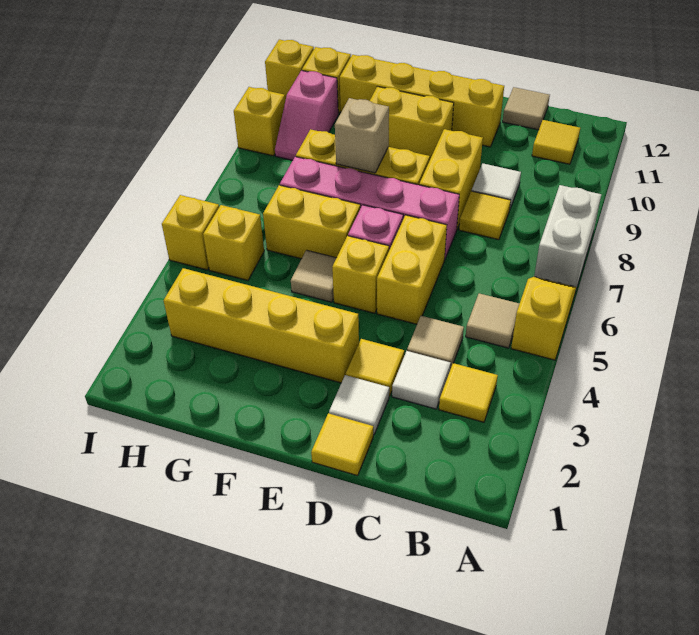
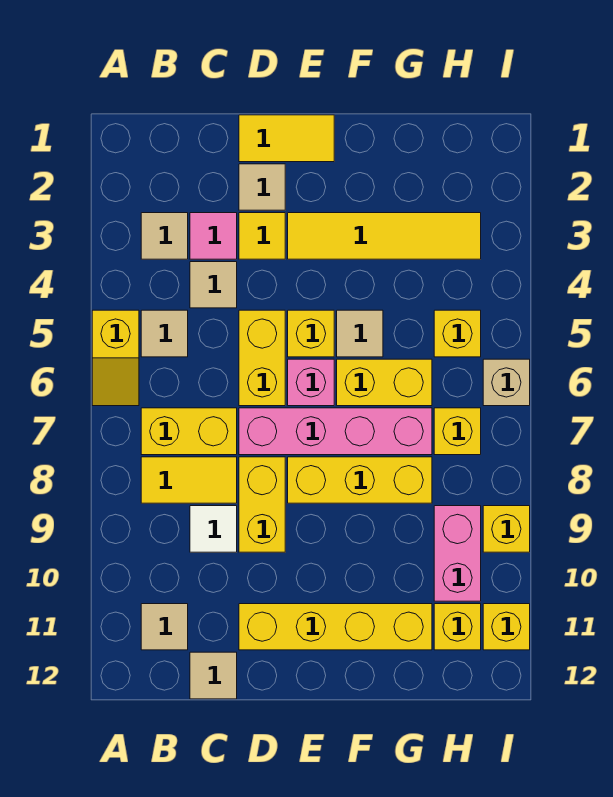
white 1x2 brick [534,185,601,288] -> none
yellow 1x1 tile [439,363,498,422] -> tan 1x1 tile [141,213,188,259]
yellow 1x1 tile [532,120,580,164] -> tan 1x1 tile [141,604,188,650]
white 1x1 tile [392,351,450,409] -> pink 1x1 tile [190,213,237,259]
yellow 1x1 tile [459,191,511,240] -> yellow 1x2 tile [141,457,237,503]
yellow 1x1 tile [311,413,373,476] -> yellow 1x2 tile [239,115,334,162]
white 1x1 tile [329,375,389,435] -> tan 1x1 tile [239,164,285,210]
yellow 1x4 brick [164,268,359,383] -> yellow 1x4 tile [288,213,481,259]
yellow 1x2 brick [370,86,454,161] -> yellow 1x2 brick moved to [141,408,237,455]
tan 1x1 brick [335,98,389,173] -> tan 1x1 brick moved to [483,359,530,406]
pink 1x2 slope [275,71,338,160] -> pink 1x2 brick [434,506,481,601]
yellow 1x1 brick [162,195,219,270] -> yellow 1x1 brick moved to [434,408,481,455]

